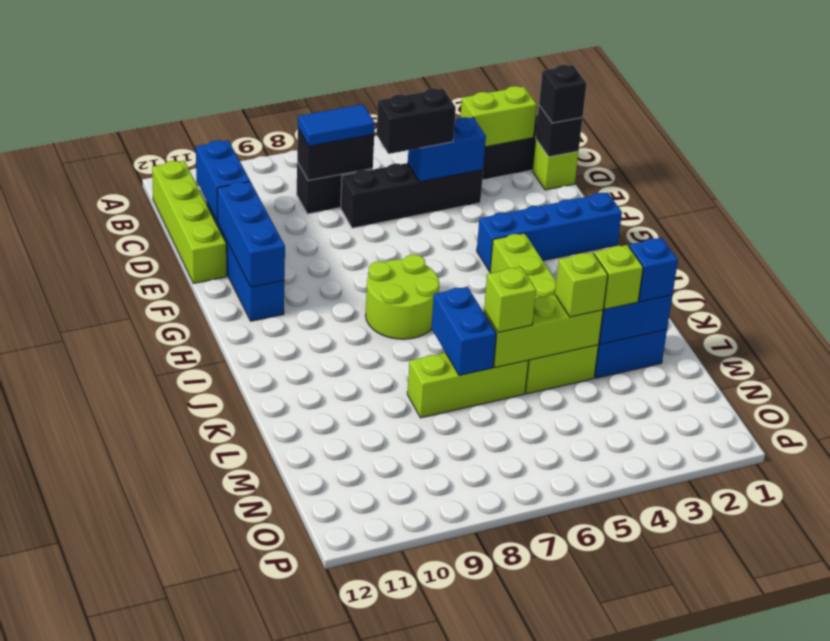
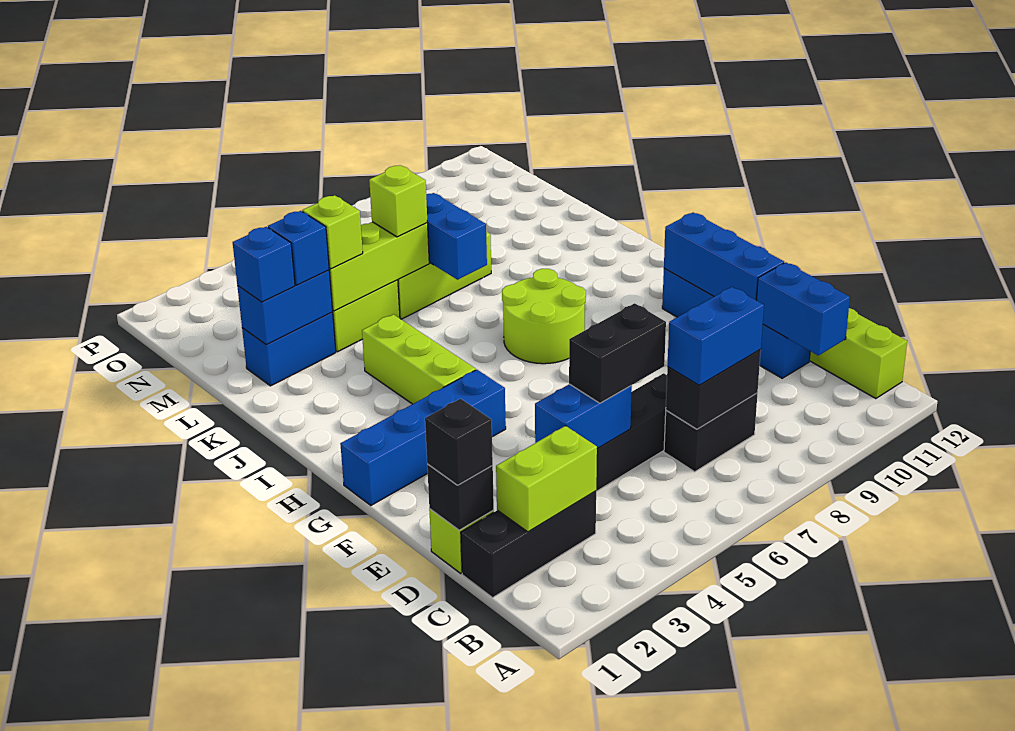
blue 1x2 tile [298,104,375,146] -> blue 1x2 brick [667,287,764,385]
lime 1x1 brick [594,245,643,309] -> blue 1x1 brick [268,211,329,285]

